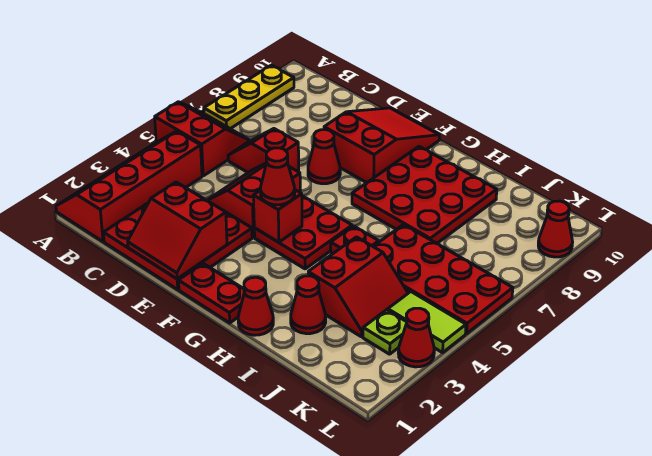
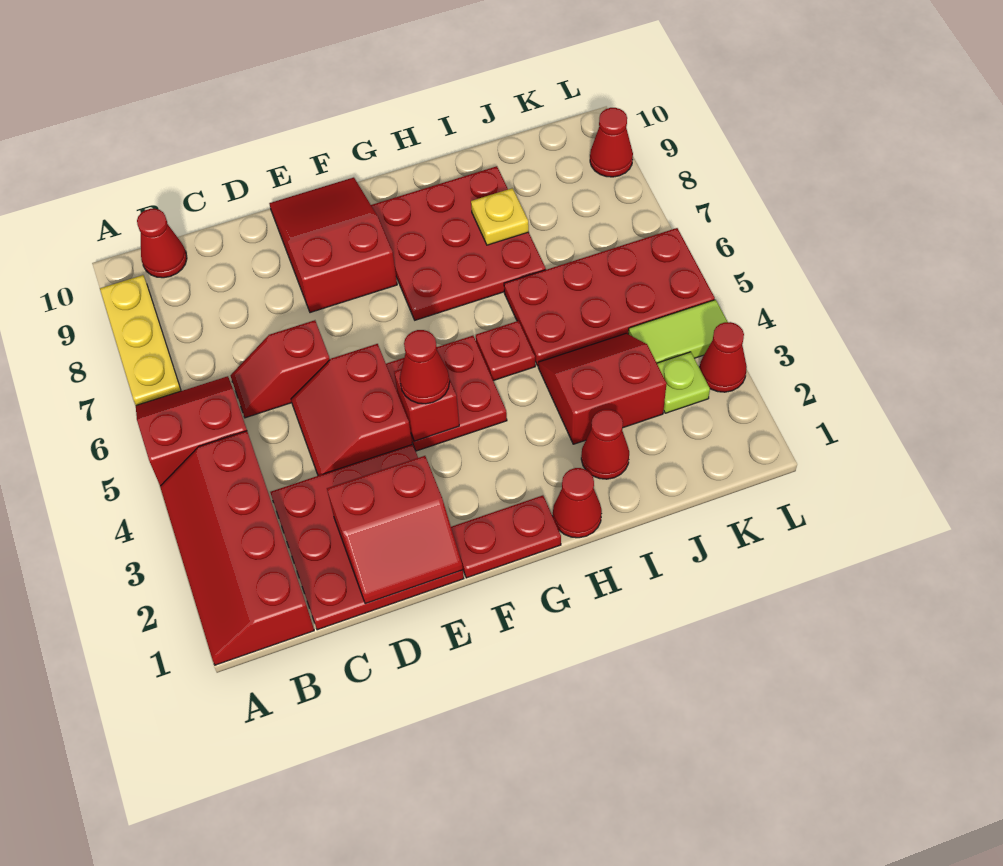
red 1x1 cone [308,130,340,184] -> red 1x1 cone moved to [137,209,187,278]
red 2x2 slope [308,237,408,337] -> red 2x2 slope turned to [538,333,667,444]
none -> yellow 1x1 plate [471,188,529,245]

